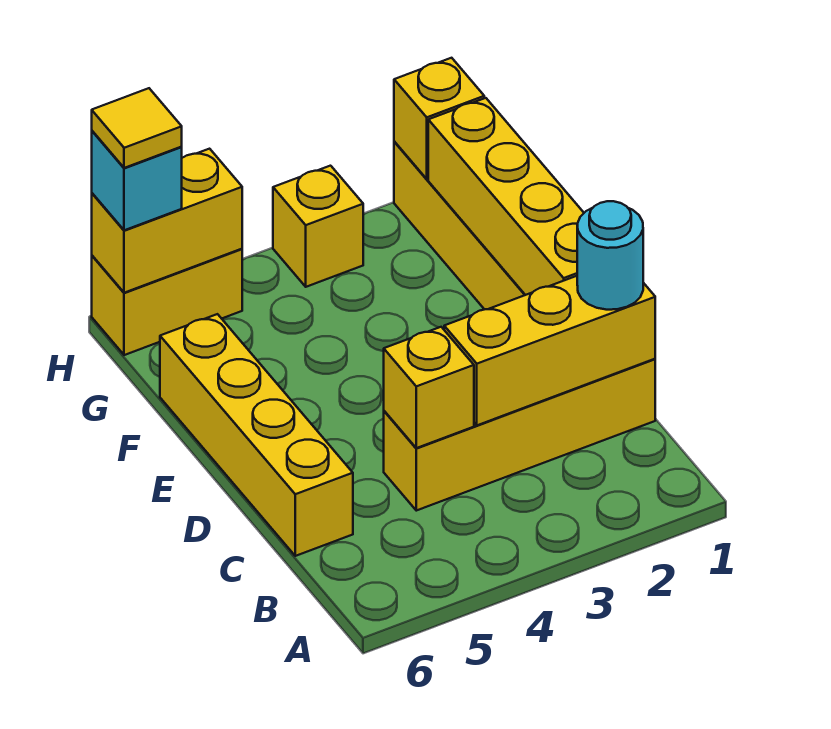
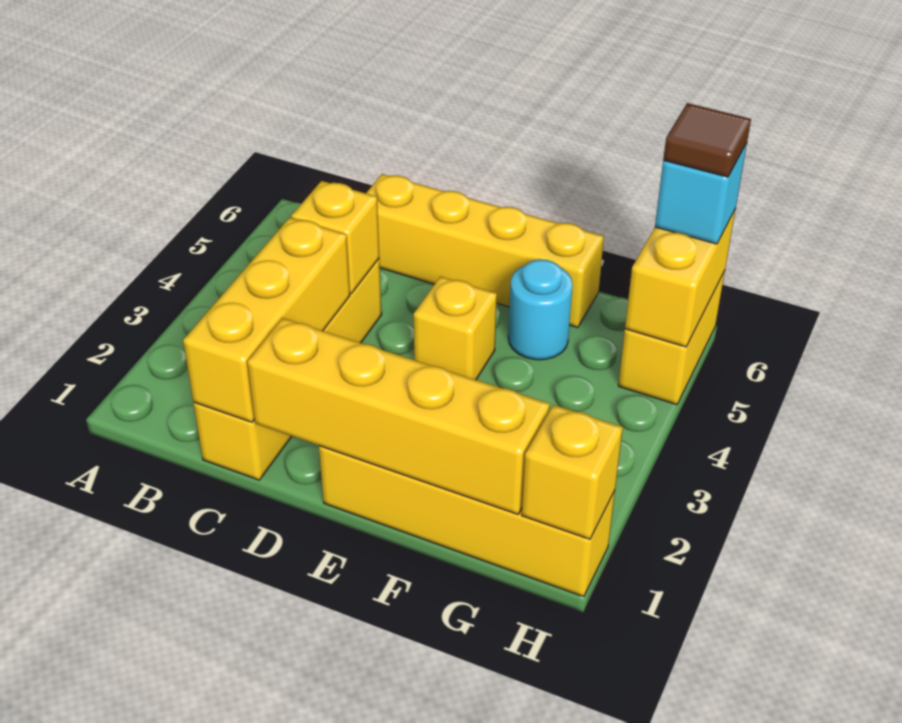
cyan 1x1 round brick [577,201,643,310] -> cyan 1x1 round brick moved to [508,259,573,360]
yellow 1x1 brick [273,166,363,287] -> yellow 1x1 brick moved to [414,276,497,380]
yellow 1x1 tile [92,88,182,168] -> brown 1x1 tile [663,103,751,177]

